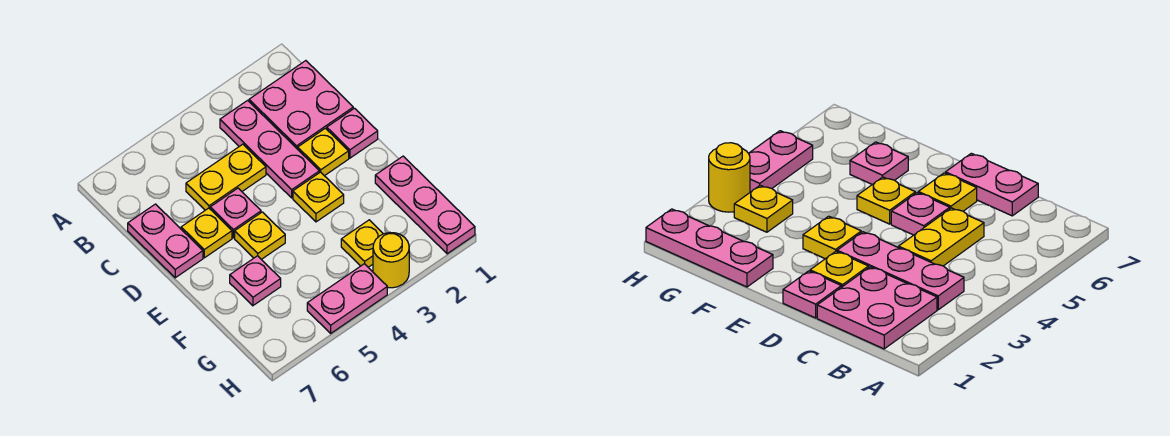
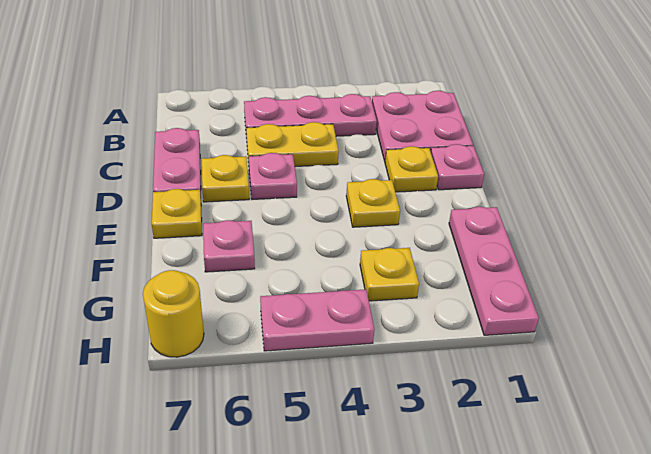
pink 1x3 plate [220,100,319,198] -> pink 1x3 plate turned to [244,94,377,138]
yellow 1x1 plate [235,212,285,259] -> yellow 1x1 plate moved to [152,189,202,238]
yellow 1x1 round brick [373,233,409,288] -> yellow 1x1 round brick moved to [143,270,204,357]

